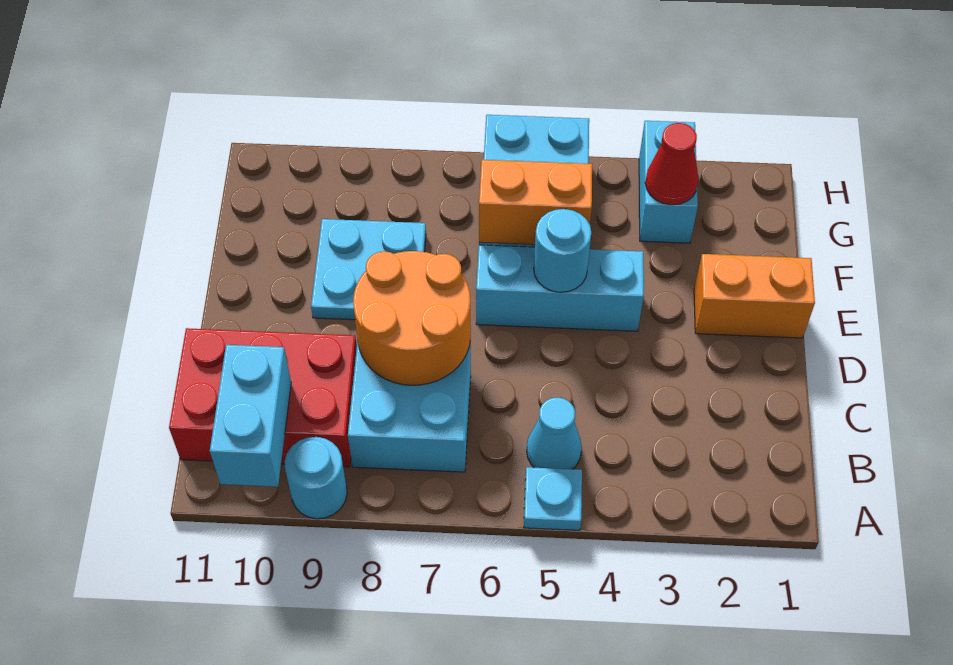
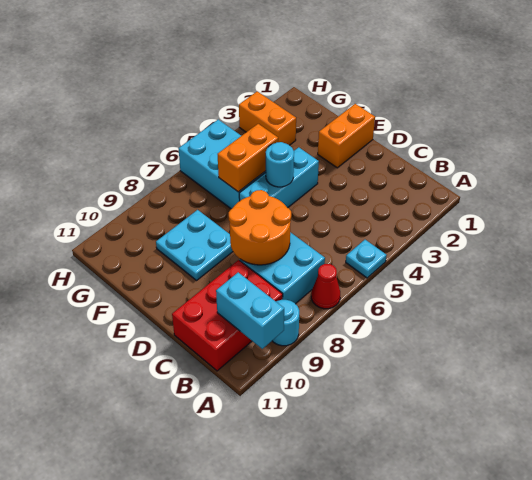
cyan 1x1 cone [527,397,582,469] -> none
cyan 1x2 brick [639,121,698,243] -> orange 1x2 brick [239,91,296,145]
red 1x1 cone [645,123,698,205] -> red 1x1 cone moved to [311,264,340,309]

